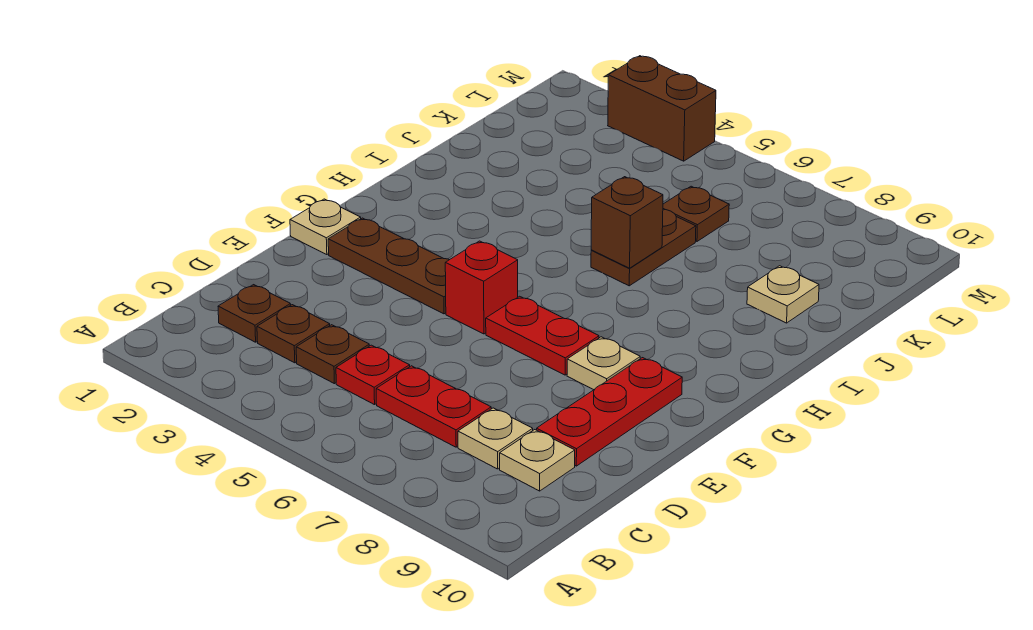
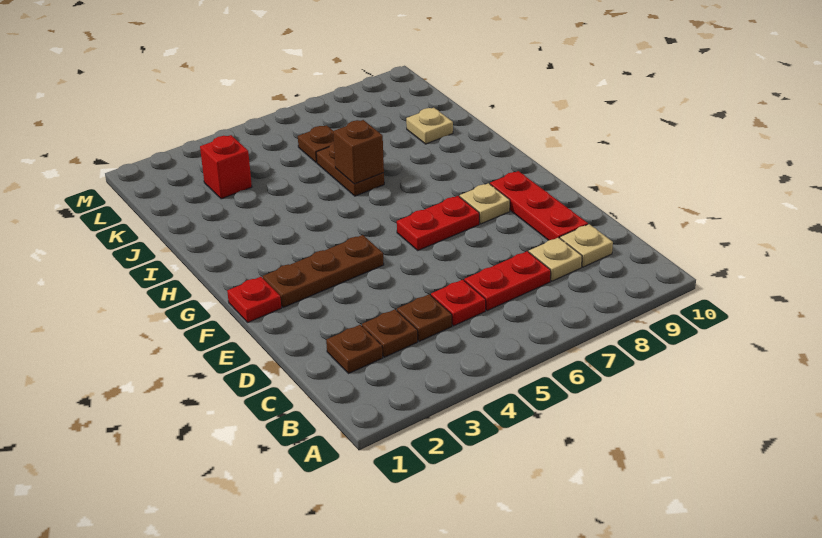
tan 1x1 plate [290,199,361,255] -> red 1x1 plate [227,277,281,322]
red 1x1 brick [445,241,518,334] -> red 1x1 brick moved to [200,135,252,199]
brown 1x2 brick [608,56,716,161] -> none

